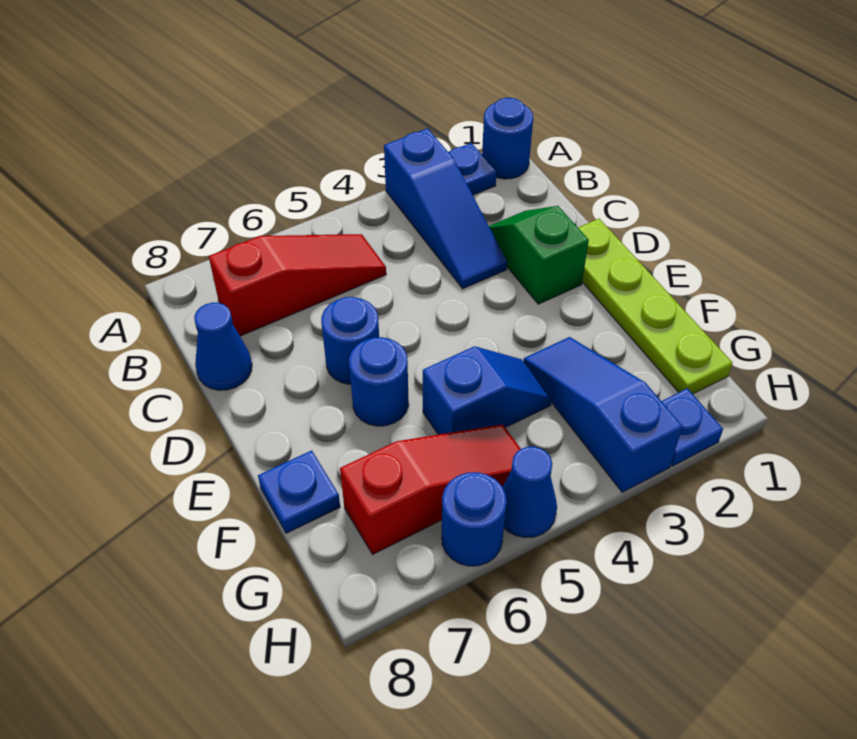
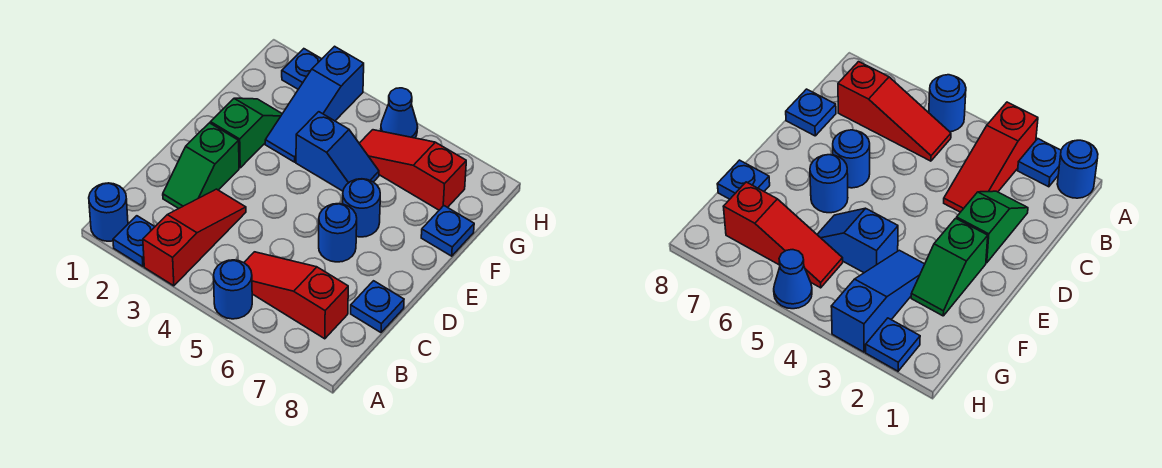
blue 1x3 slope [384,128,507,289] -> red 1x3 slope [143,189,246,286]
blue 1x1 cone [194,303,252,390] -> blue 1x1 plate [351,281,404,332]
lime 1x4 plate [578,219,733,394] -> none
none -> green 1x2 slope [210,98,282,168]
blue 1x2 slope [423,346,552,435] -> blue 1x2 slope turned to [296,112,379,191]
blue 1x1 round brick [442,472,507,566] -> blue 1x1 round brick moved to [214,260,252,319]

